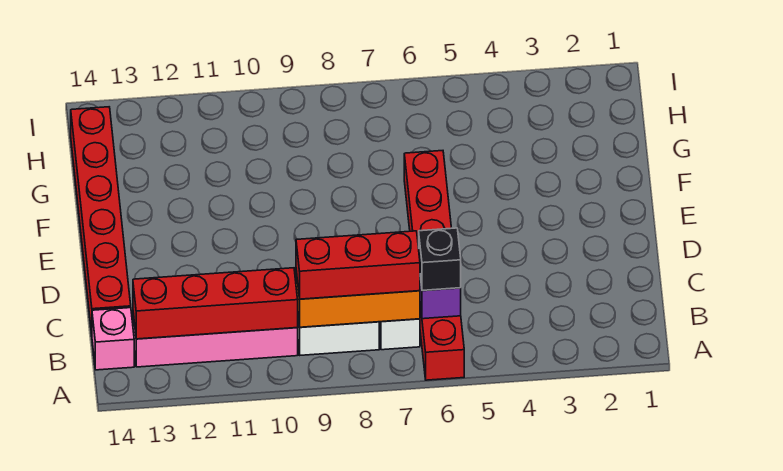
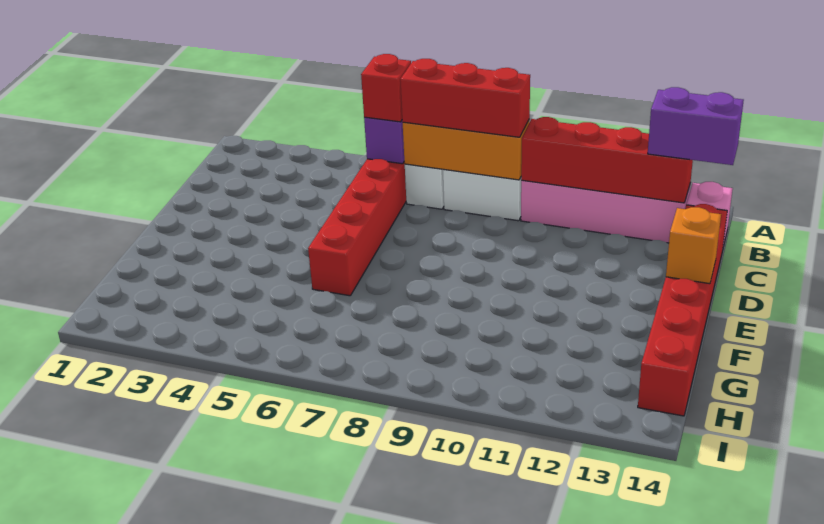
black 1x1 brick [419,228,461,291] -> red 1x1 brick [361,54,411,122]
none -> purple 1x2 brick [648,87,744,165]
none -> orange 1x1 brick [666,207,721,284]

